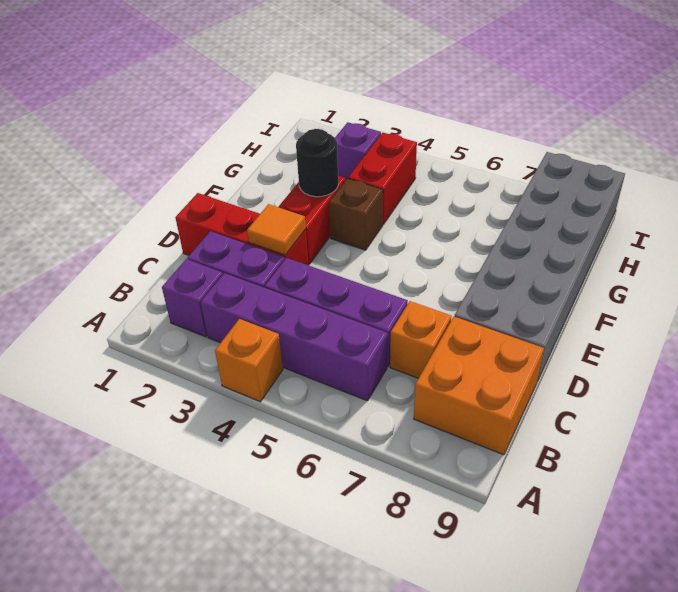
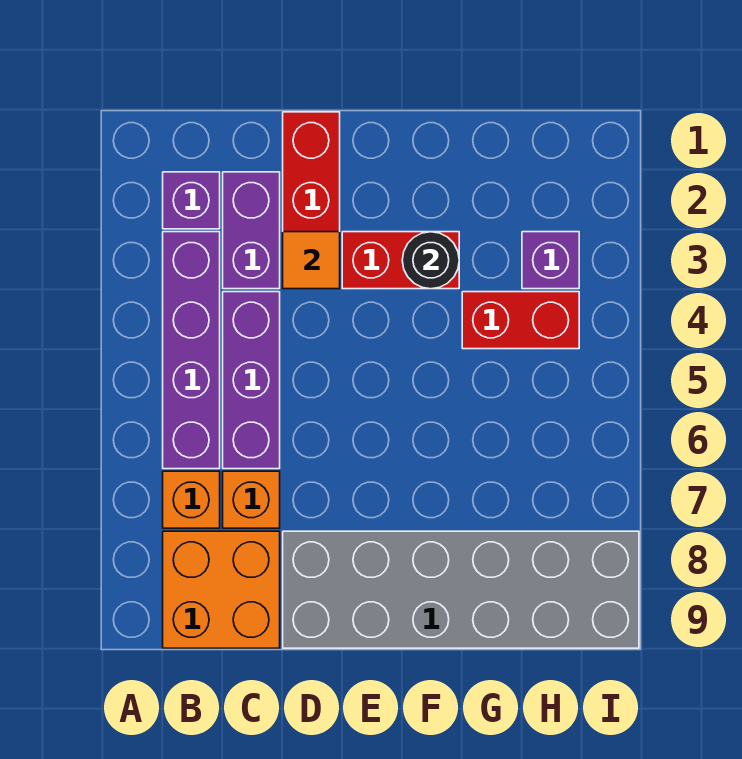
orange 1x1 brick [215,319,283,402] -> orange 1x1 brick moved to [163,471,220,528]
brown 1x1 brick [329,179,383,250] -> none

